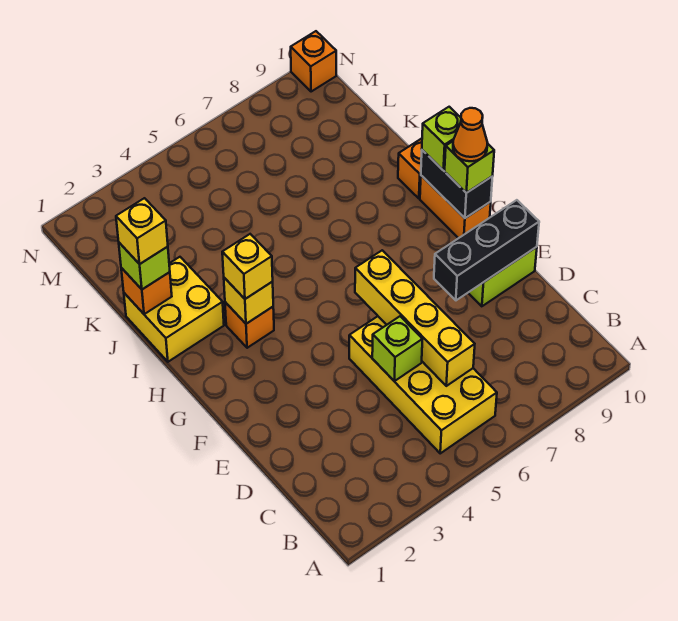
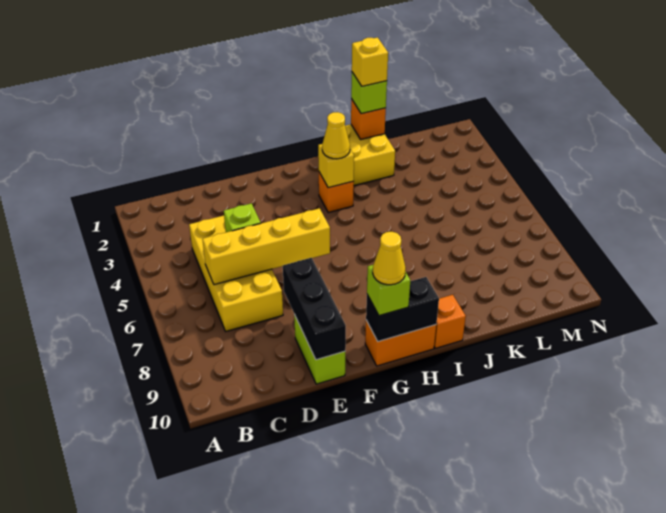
yellow 2x4 brick [349,316,497,453] -> yellow 2x4 brick turned to [189,215,283,331]
orange 1x1 cone [453,108,488,161] -> yellow 1x1 cone [373,232,406,285]
yellow 1x1 brick [222,234,273,299] -> yellow 1x1 cone [322,112,350,159]
lime 1x1 brick [422,107,461,170] -> none
orange 1x1 brick [291,31,336,92] -> none

